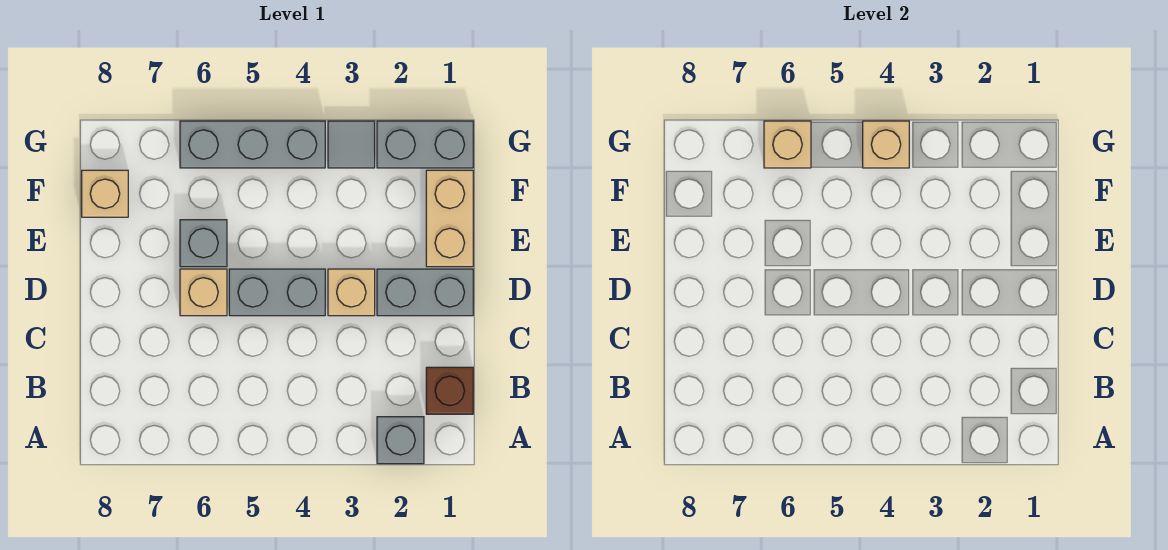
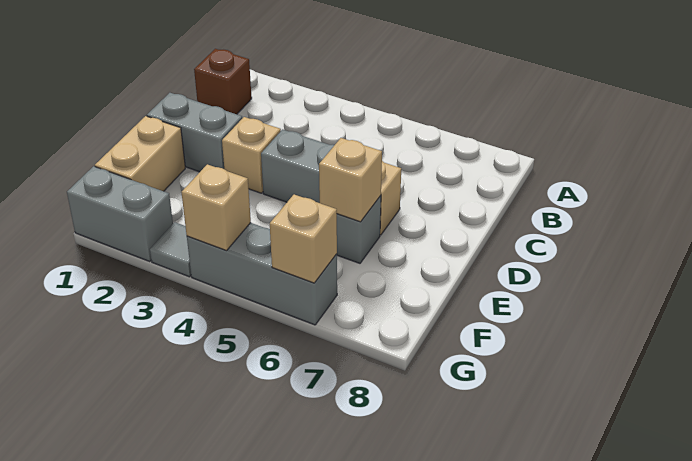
grey 1x1 brick [377,417,424,464] -> none
tan 1x1 brick [82,170,128,217] -> tan 1x1 brick moved to [319,138,382,222]

